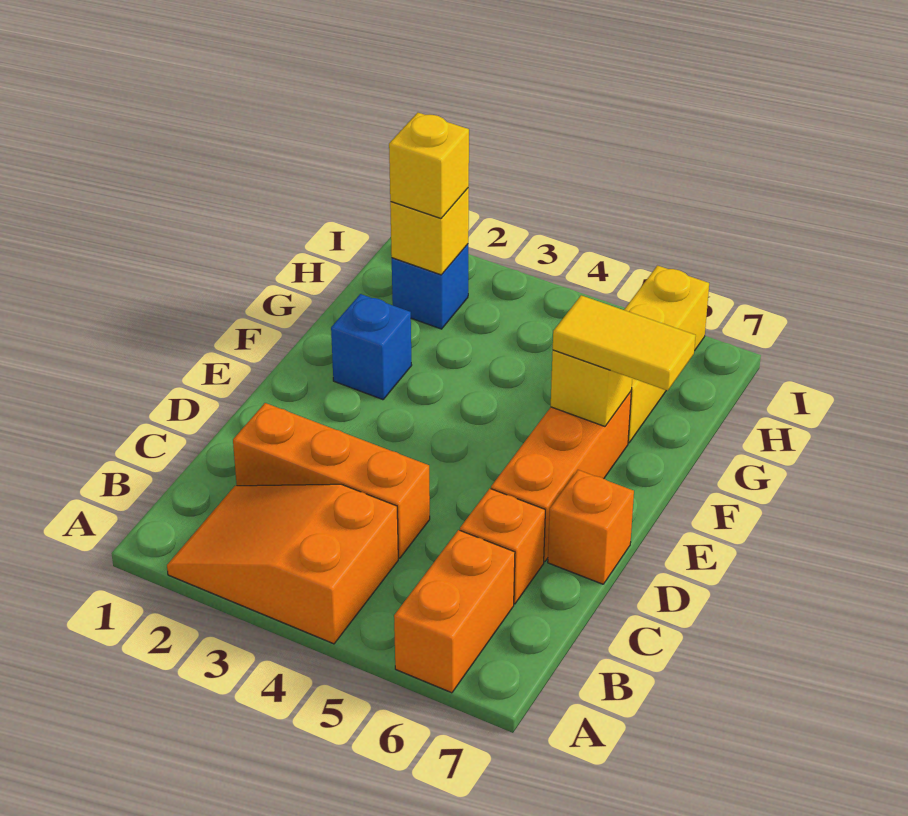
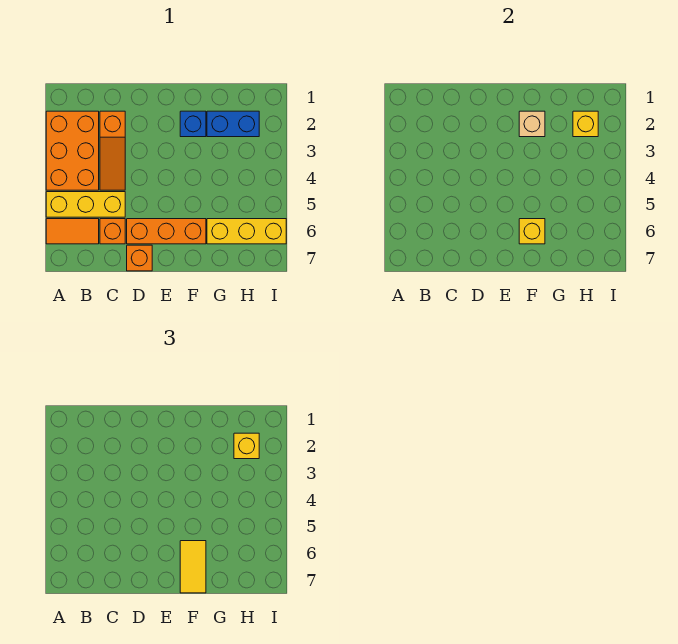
orange 2x3 slope [167,484,398,644] -> orange 2x3 brick [46,111,99,190]
none -> yellow 1x3 brick [46,192,125,217]
orange 1x2 brick [394,530,515,693] -> orange 1x2 tile [46,219,99,244]
orange 1x3 brick [233,403,430,558] -> orange 1x3 slope [100,111,125,190]
none -> tan 1x1 brick [519,111,545,137]
blue 1x1 brick [392,244,468,329] -> blue 1x2 brick [207,111,259,137]

